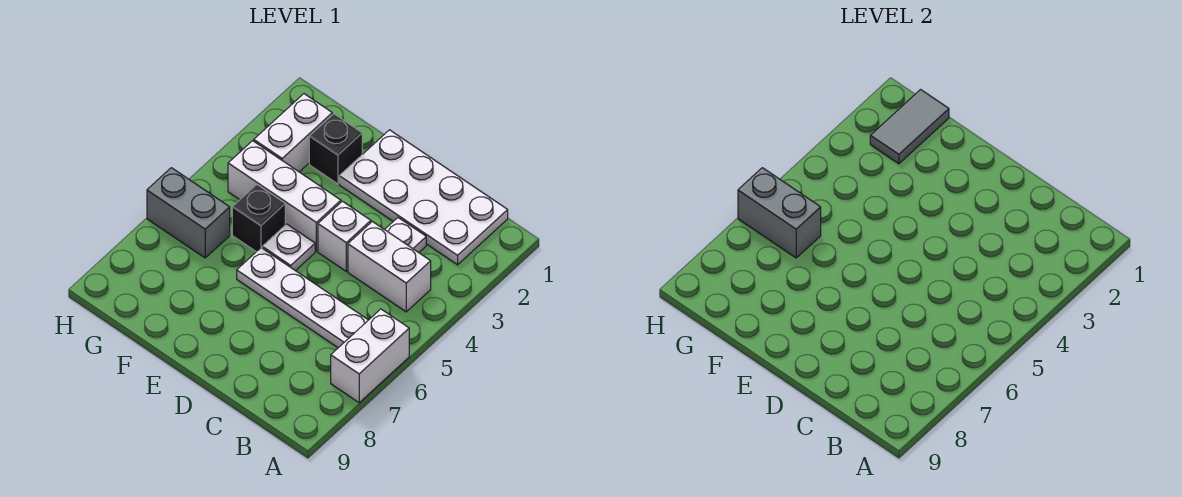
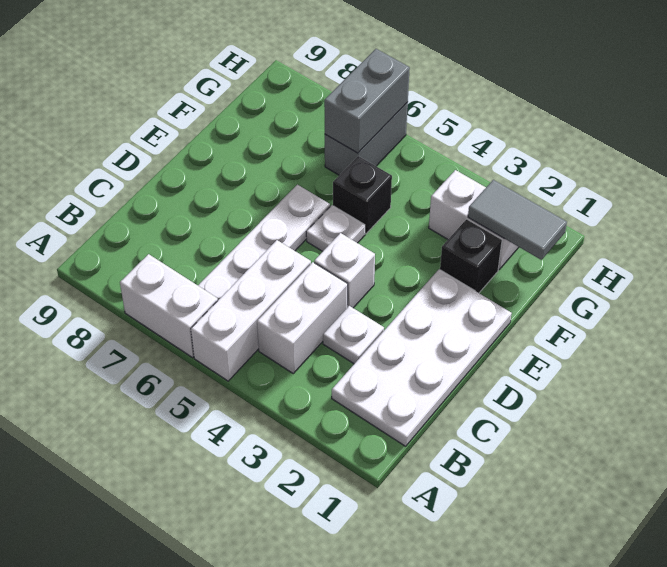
white 1x3 brick [228,141,341,251] -> white 1x3 brick moved to [191,240,311,381]

